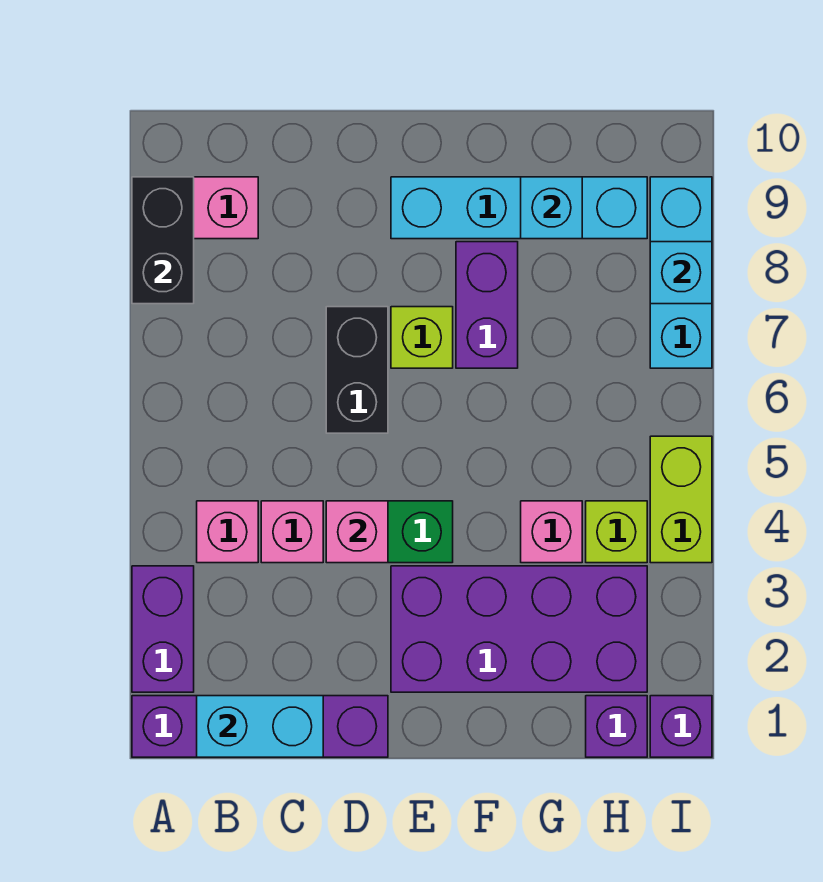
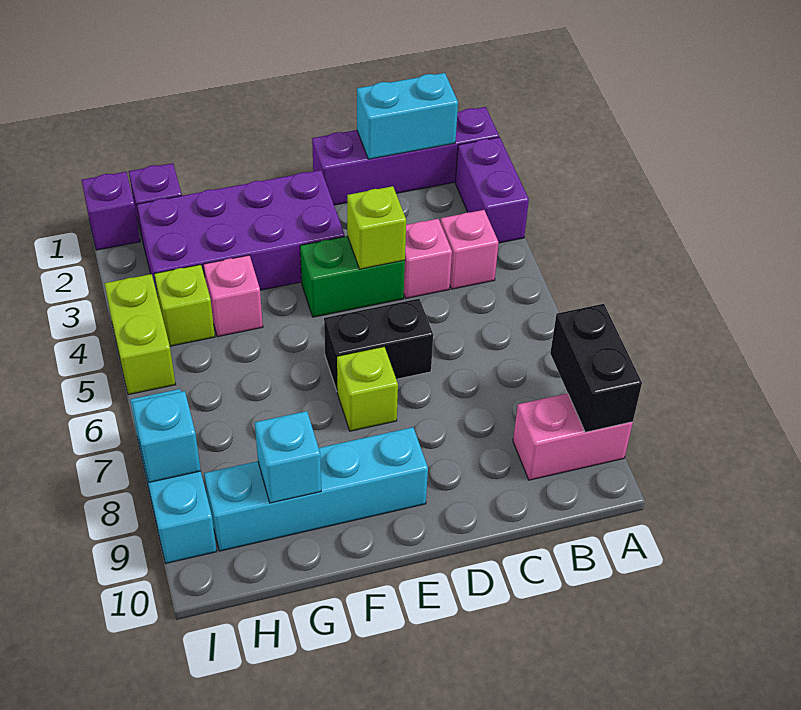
pink 1x1 brick [326,501,388,563] -> lime 1x1 brick [347,186,406,269]
black 1x2 brick [326,307,388,433] -> black 1x2 brick turned to [324,299,433,391]
purple 1x2 brick [456,242,518,368] -> none

